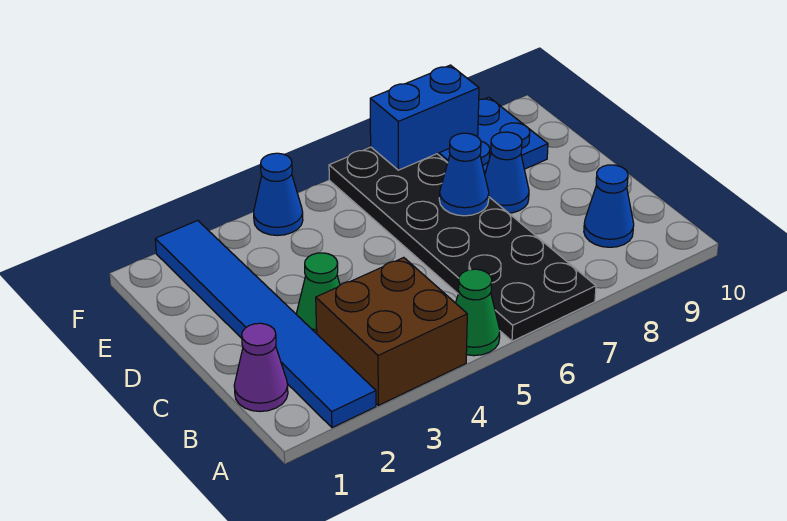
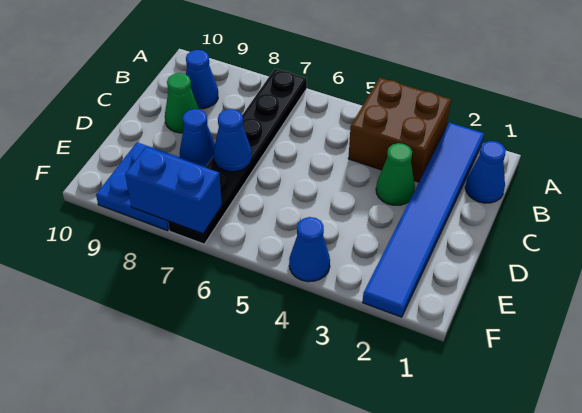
green 1x1 cone [456,269,500,356] -> green 1x1 cone moved to [165,73,199,133]
black 2x6 plate [329,147,596,341] -> black 1x6 plate [168,69,307,244]
purple 1x1 cone [234,323,288,411] -> blue 1x1 cone [465,141,506,203]

